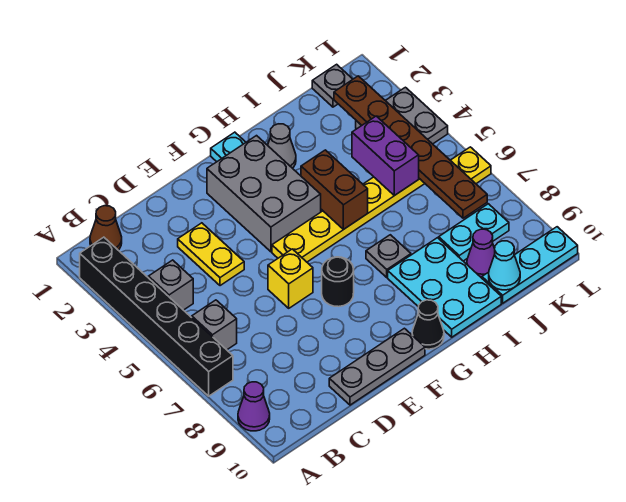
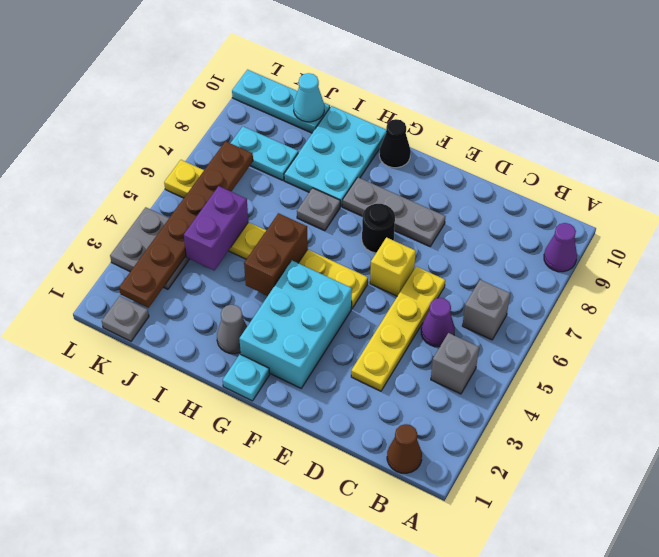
black 1x6 brick [80,237,233,396] -> none
yellow 1x2 plate [178,223,244,286] -> yellow 1x4 plate [351,267,445,391]
grey 1x3 plate [329,328,425,405] -> grey 1x3 plate moved to [342,177,445,246]
grey 2x3 brick [207,136,321,252] -> cyan 2x3 brick [239,261,352,388]
purple 1x1 cone [467,229,495,278] -> purple 1x1 cone moved to [421,298,455,347]

